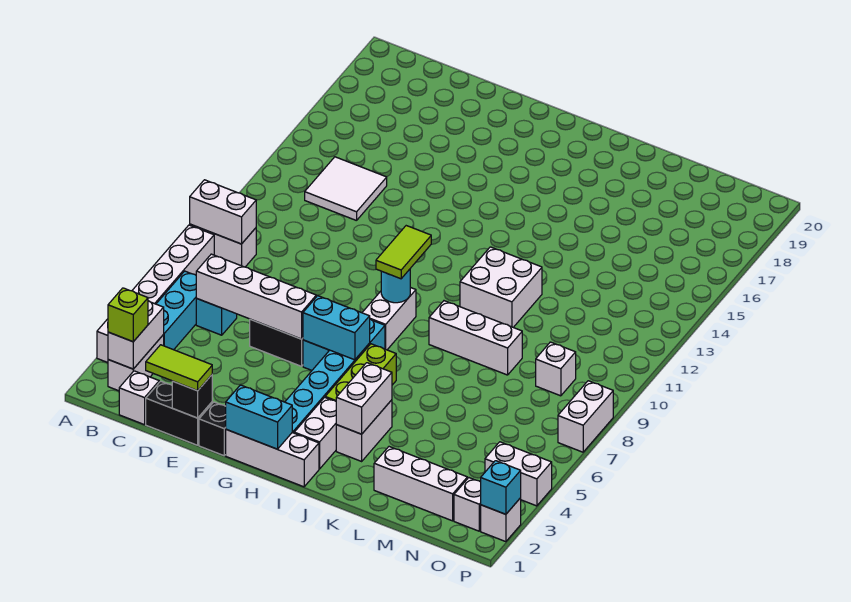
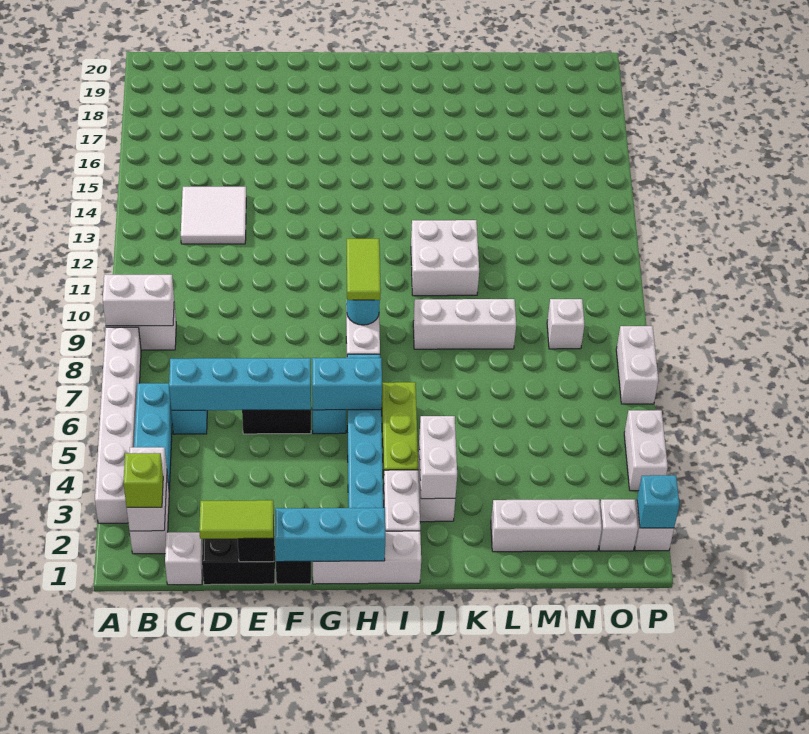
white 1x4 brick [196,254,316,339] -> cyan 1x4 brick [169,358,311,410]
cyan 1x2 brick [226,385,292,449] -> cyan 1x3 brick [275,507,385,562]
white 1x2 brick [485,442,552,506] -> white 1x2 brick turned to [624,410,668,491]

